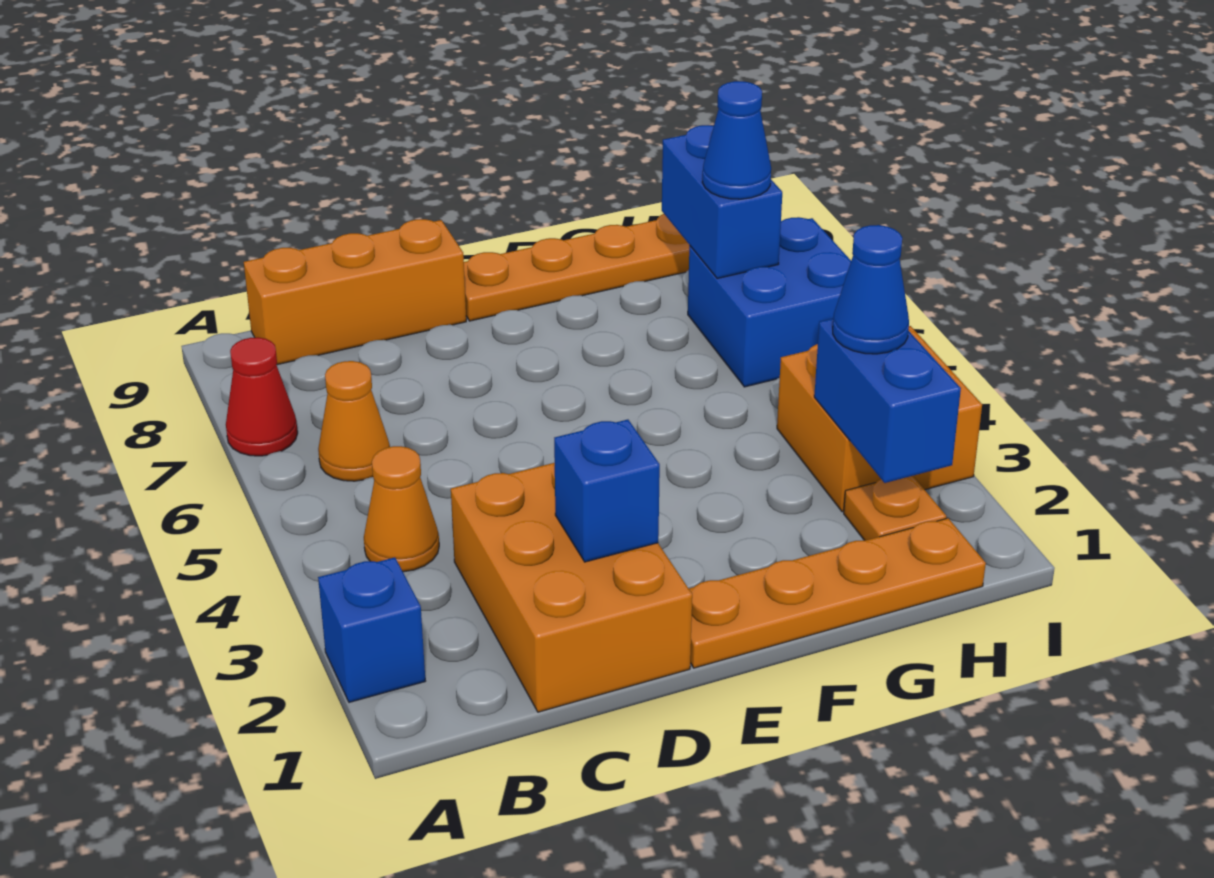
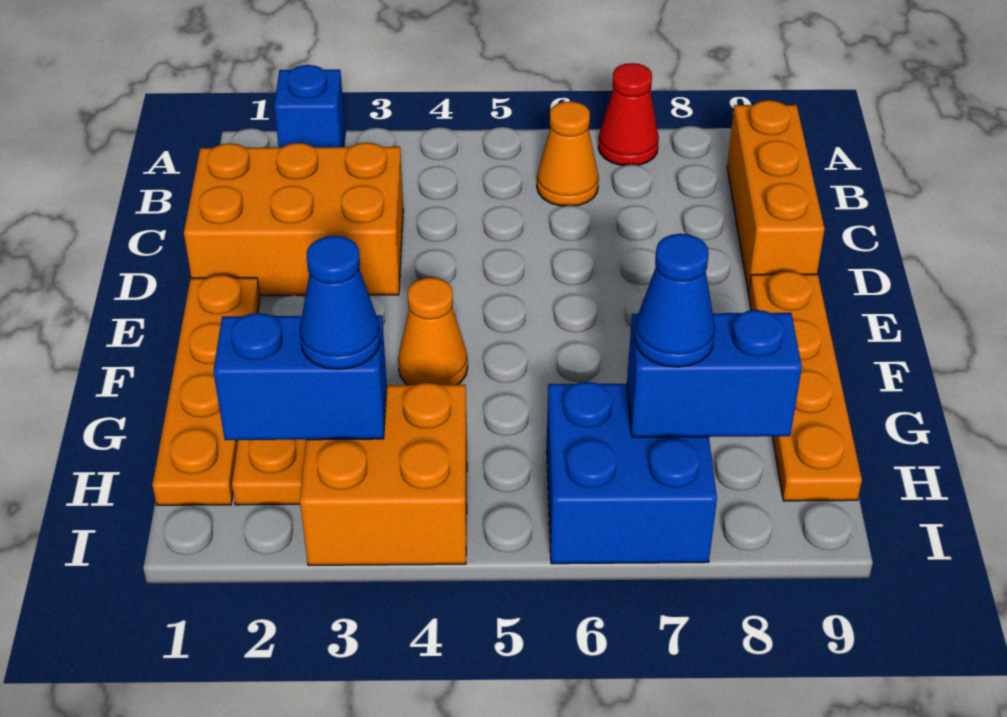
orange 1x1 cone [364,446,439,572] -> orange 1x1 cone moved to [398,278,468,385]
blue 1x1 brick [554,420,660,562] -> none

